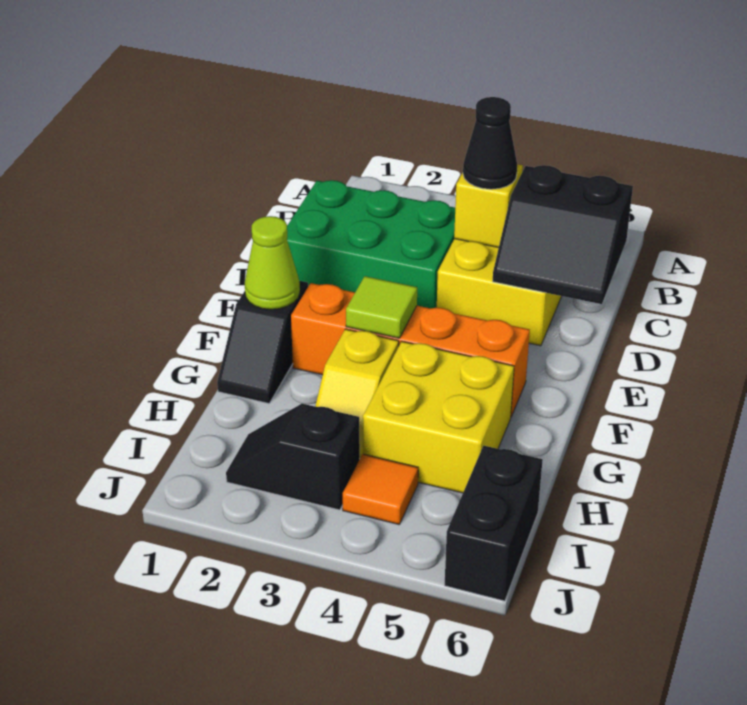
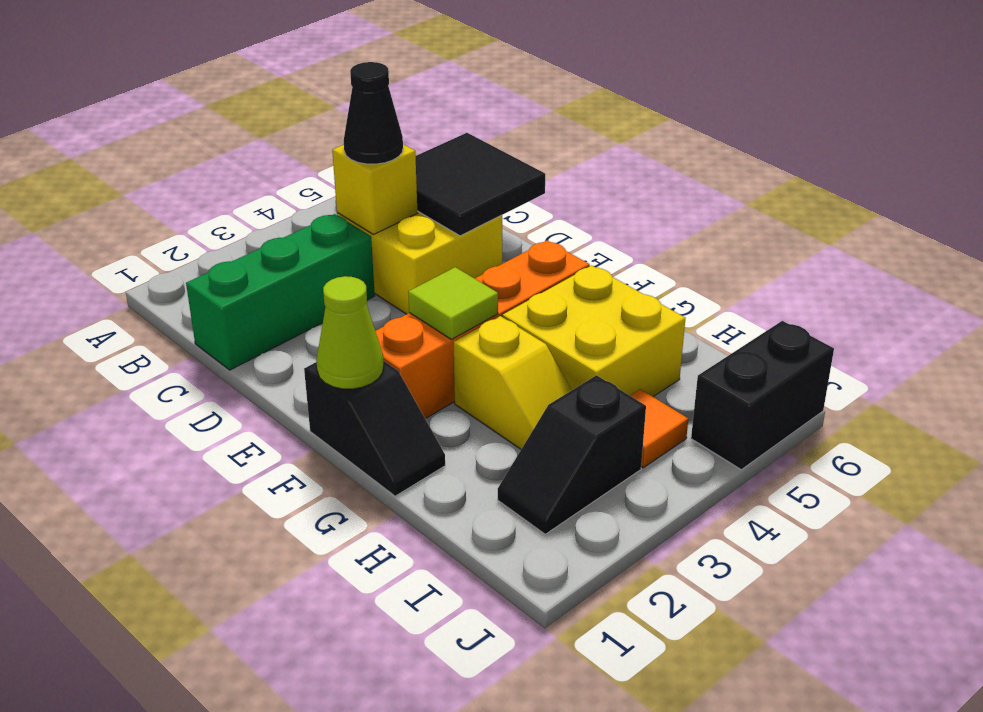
green 2x3 brick [287,180,455,308] -> green 1x3 brick [186,214,375,370]
black 2x2 slope [493,165,633,304] -> black 2x2 tile [416,133,545,236]
black 1x2 brick [445,446,543,601] -> black 1x2 brick turned to [691,321,834,470]

